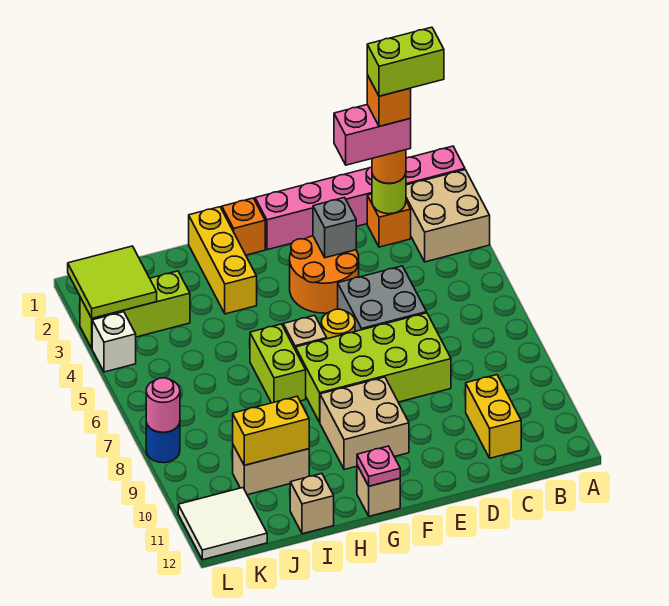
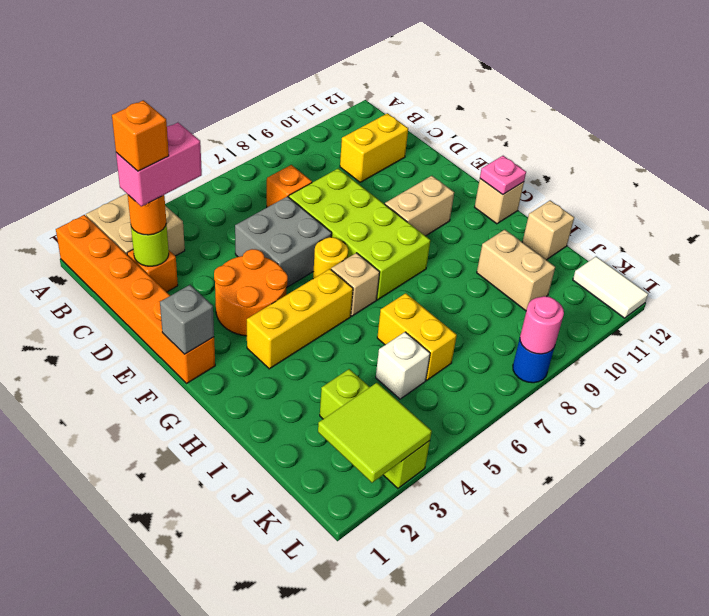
pink 1x6 brick [255,146,465,250] -> orange 1x6 brick [56,215,215,383]
lime 1x2 brick [367,27,444,96] -> none
pink 1x2 brick [334,105,411,165] -> pink 1x2 brick turned to [116,123,202,206]
grey 1x1 brick [313,198,356,258] -> grey 1x1 brick moved to [160,285,214,354]
tan 2x2 brick [320,377,409,470] -> tan 1x2 brick [385,176,454,236]
orange 1x1 brick [222,198,265,255] -> orange 1x1 brick moved to [267,165,312,207]
yellow 1x3 brick [189,207,257,314] -> yellow 1x3 brick moved to [247,269,353,369]
lime 1x2 brick [250,324,306,403] -> none
yellow 1x2 brick [233,397,309,465] -> yellow 1x2 brick moved to [377,293,457,380]
white 2x2 tile [178,488,267,560] -> white 1x2 tile [573,256,648,318]
white 1x1 brick [92,312,136,372] -> white 1x1 brick moved to [376,332,430,399]

